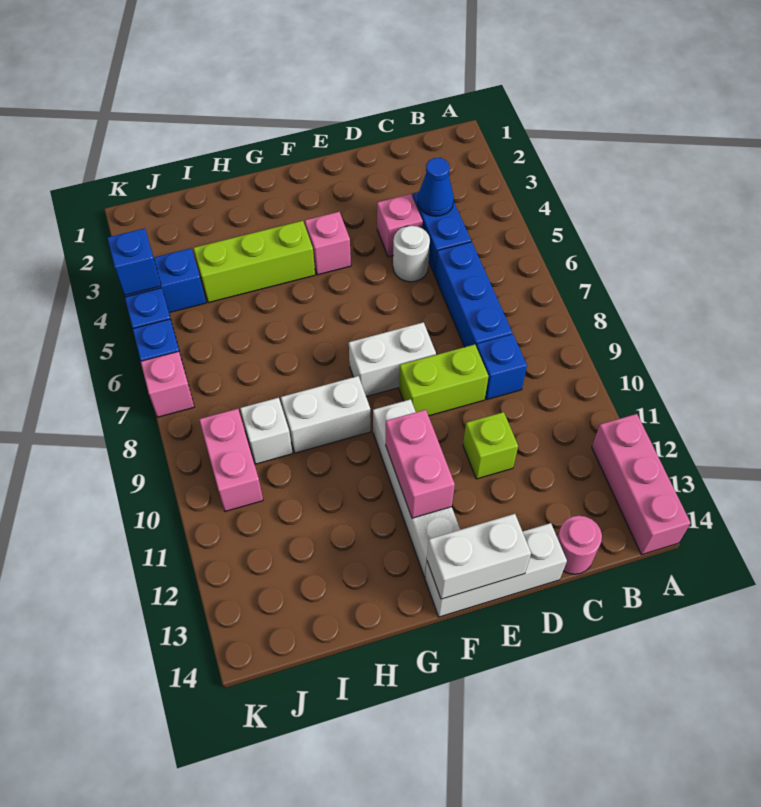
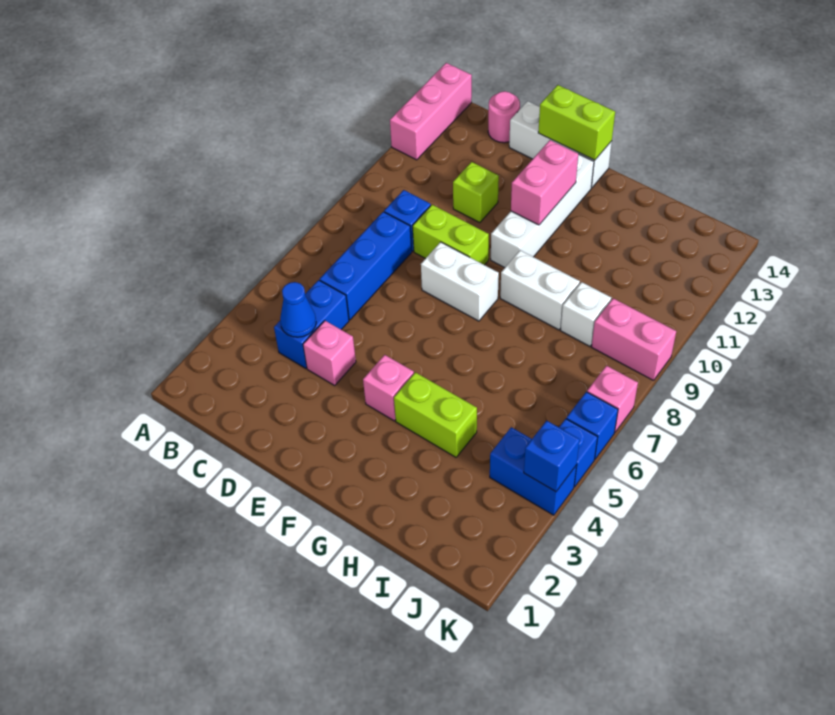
white 1x1 round brick [393,226,430,282] -> none
white 1x2 brick [427,514,531,599] -> lime 1x2 brick [538,85,615,160]
lime 1x3 brick [194,221,315,303] -> lime 1x2 brick [394,372,477,457]
pink 1x2 brick [199,409,263,511] -> pink 1x2 brick turned to [592,298,676,380]

